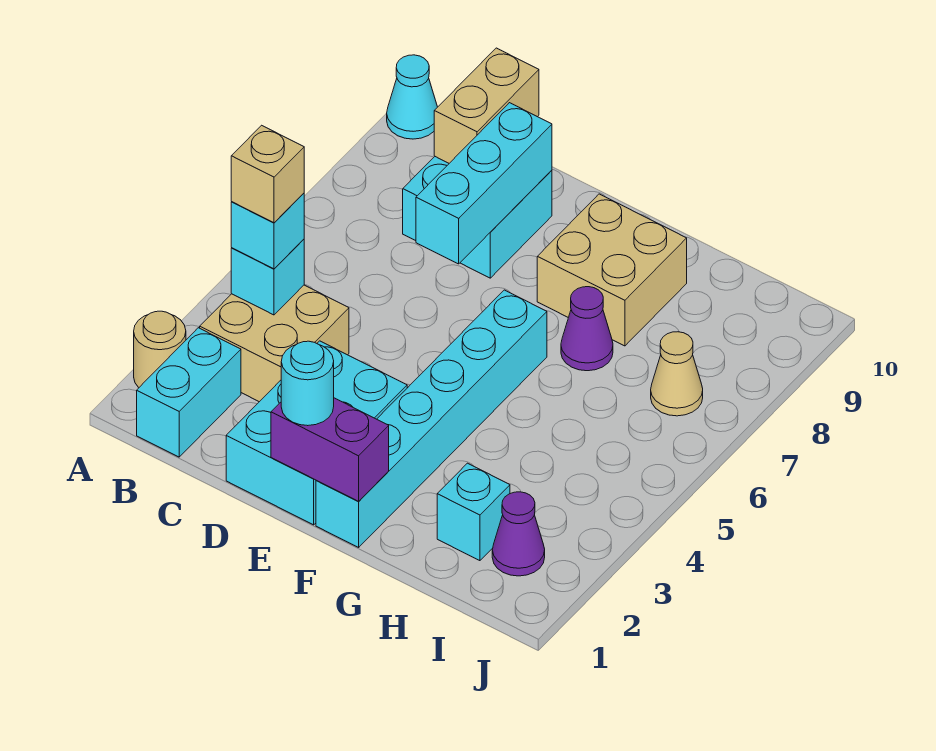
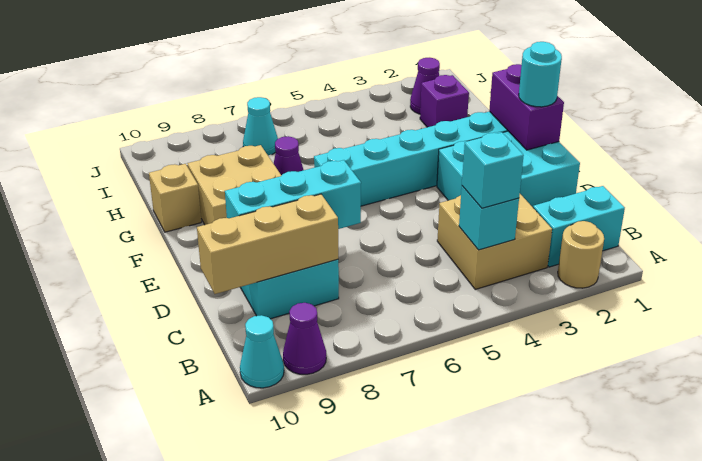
none -> purple 1x1 cone [283,303,326,374]
tan 1x1 brick [231,125,304,223] -> tan 1x1 brick moved to [149,164,201,232]
tan 1x2 brick [434,48,539,163] -> tan 1x3 brick [197,194,338,294]
cyan 1x1 brick [437,463,510,561] -> purple 1x1 brick [420,75,469,127]
tan 1x1 cone [651,332,703,416] -> cyan 1x1 cone [243,97,278,155]

